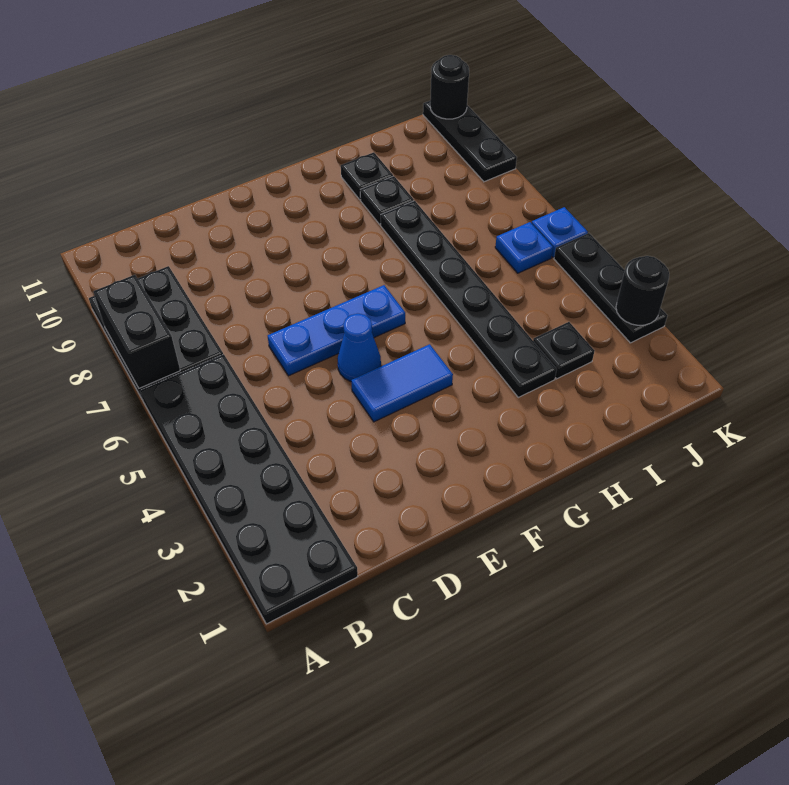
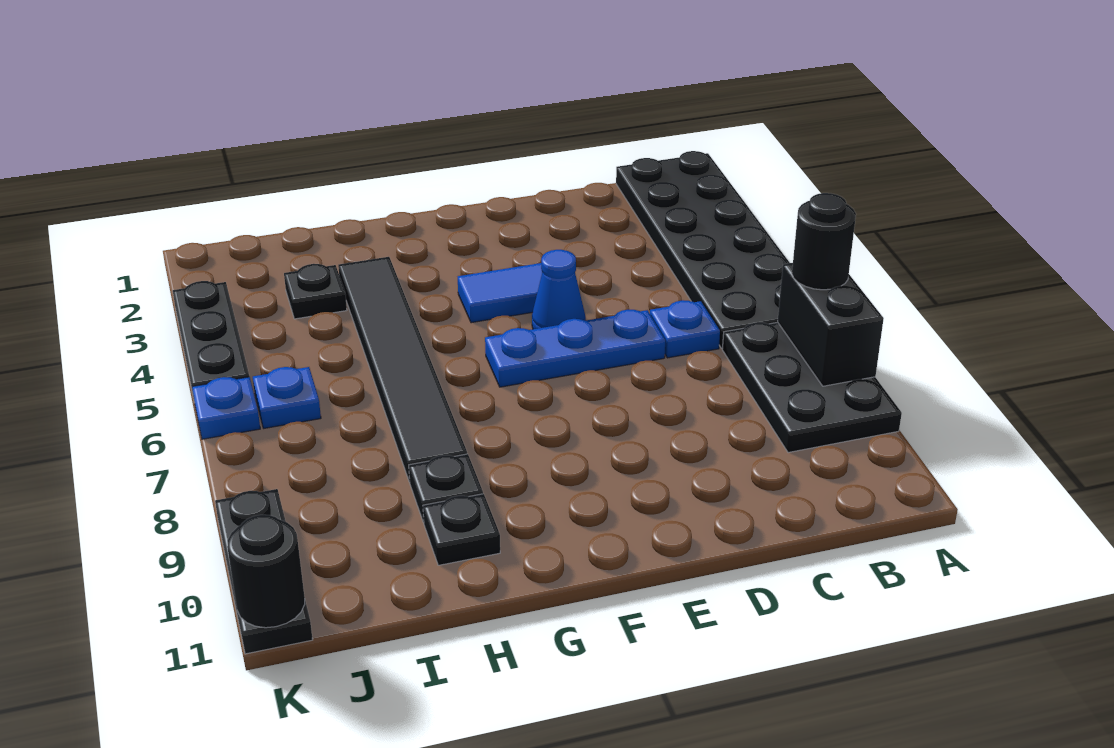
none -> blue 1x1 plate [650,300,720,358]
black 1x6 plate [381,201,557,397] -> black 1x6 tile [338,257,467,482]
black 1x1 round brick [616,256,669,325] -> black 1x1 round brick moved to [792,193,856,290]

